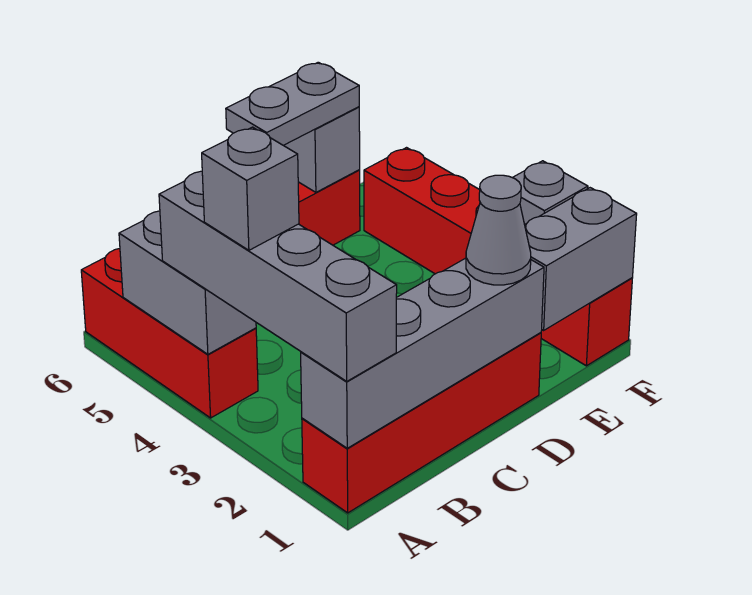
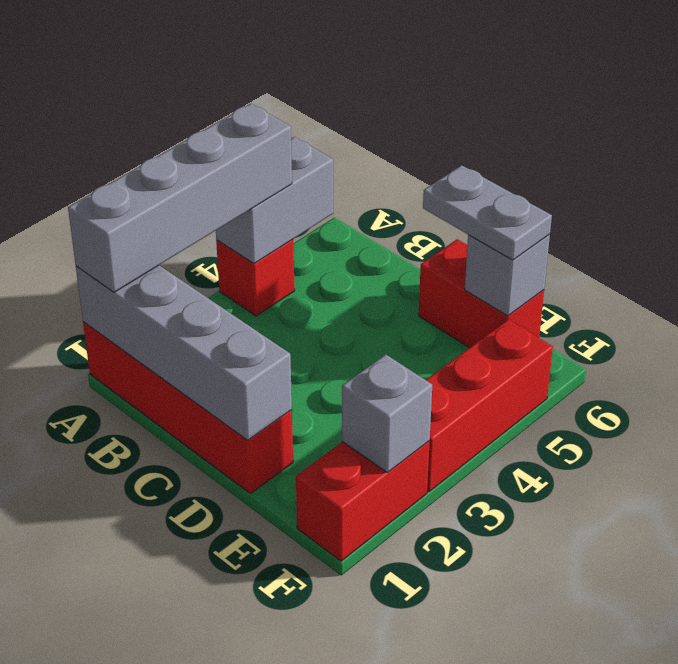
grey 1x1 brick [202,127,299,250] -> none
red 1x3 brick [81,249,258,418] -> red 1x1 brick [216,239,295,316]
grey 1x1 cone [466,175,531,285] -> none
grey 1x2 brick [525,188,637,330] -> none

